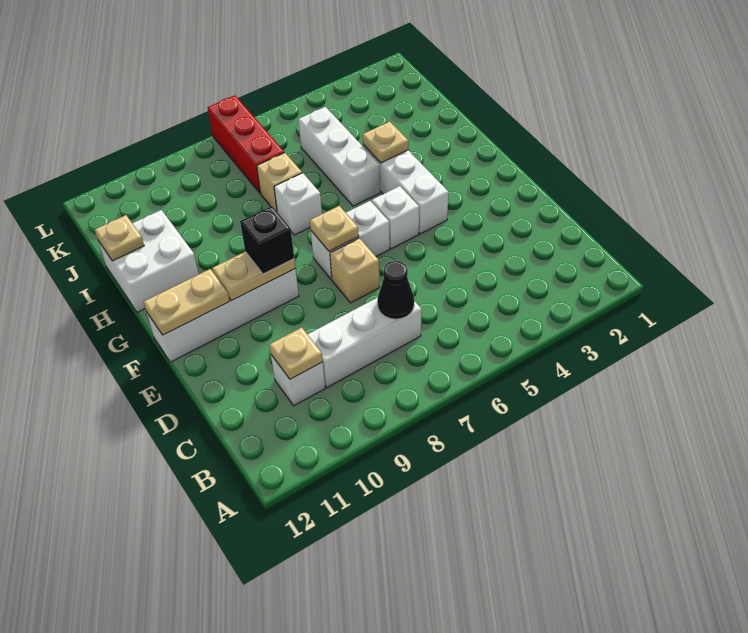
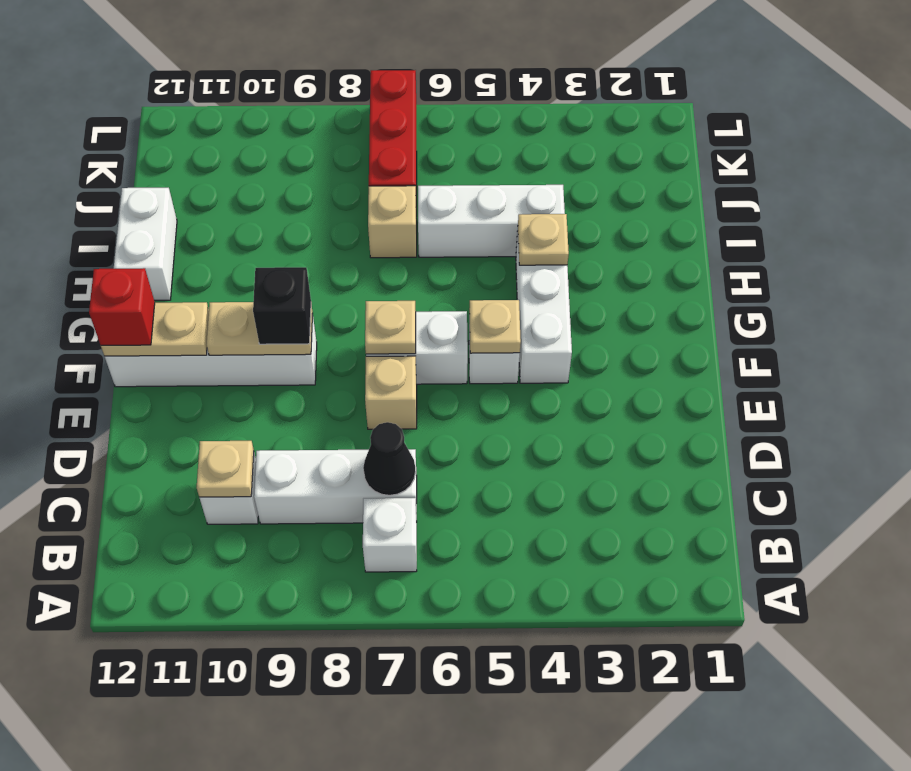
none -> red 1x1 brick [89,268,155,345]
white 1x3 brick [298,107,380,206] -> white 1x3 brick turned to [418,185,565,257]
white 1x1 brick [274,173,322,235] -> white 1x1 brick moved to [363,498,417,572]
white 2x2 brick [98,210,199,312] -> white 1x2 brick [114,188,177,300]
tan 1x1 plate [95,215,144,261] -> tan 1x1 plate moved to [469,300,521,353]

